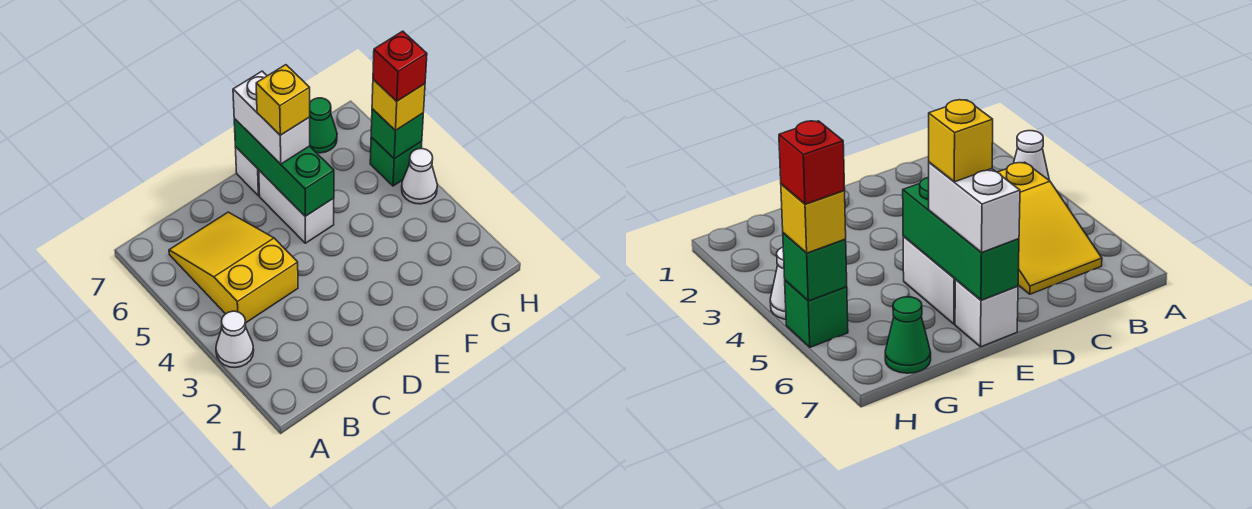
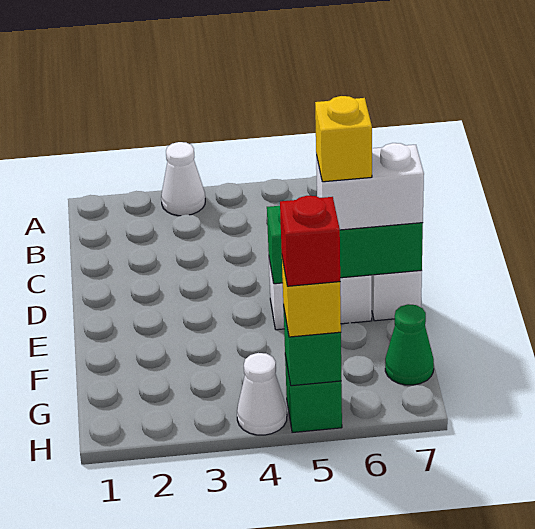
yellow 2x3 slope [169,212,298,323] -> none

